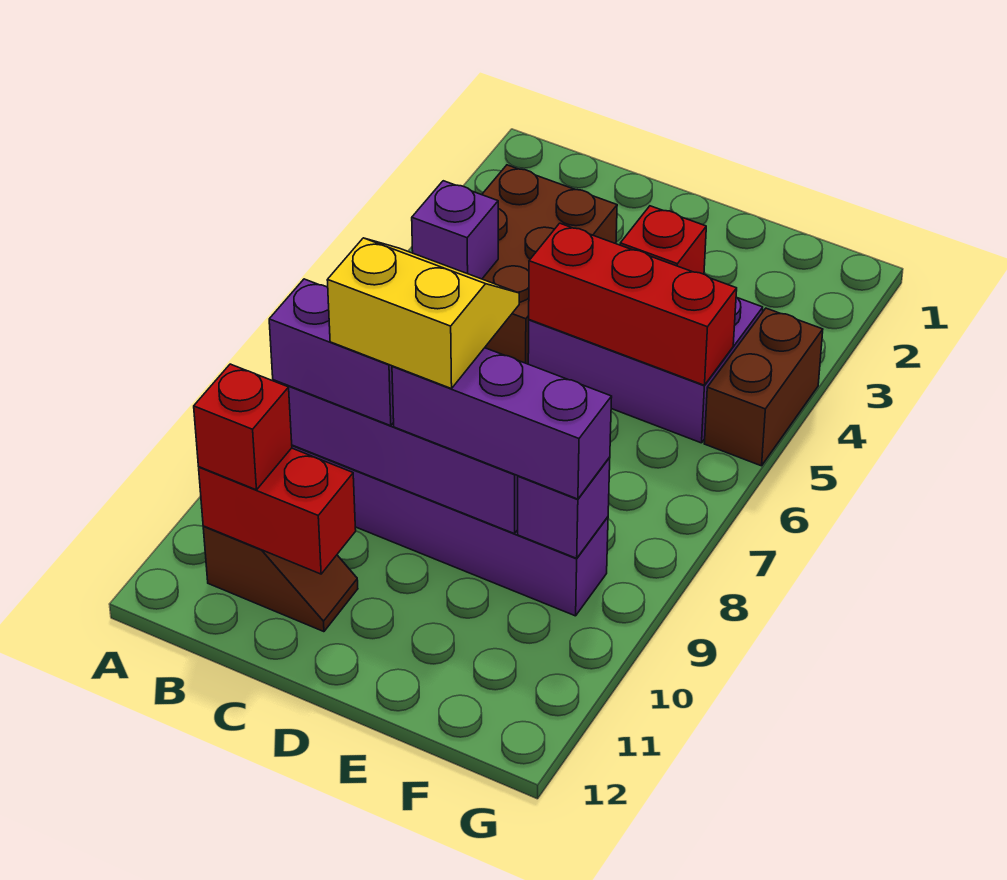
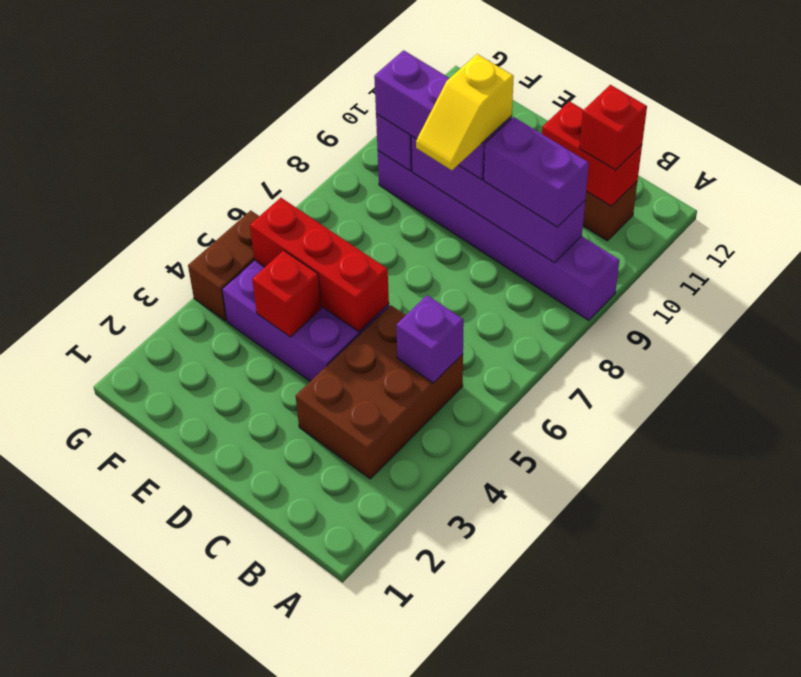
yellow 2x2 slope [327,238,519,389] -> yellow 1x2 slope [416,54,514,170]

